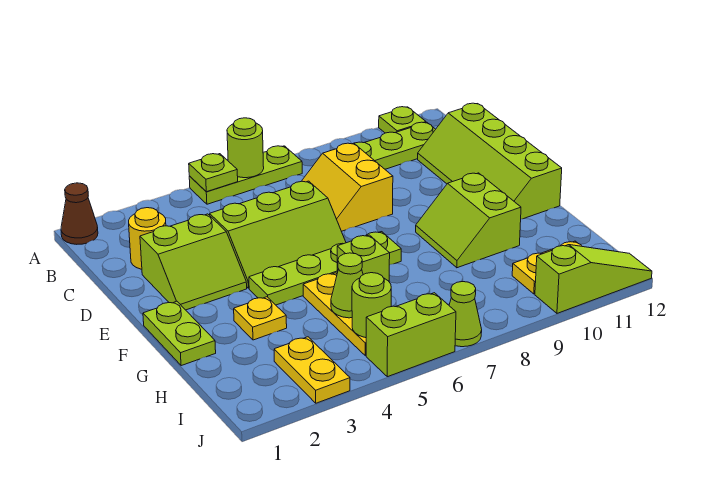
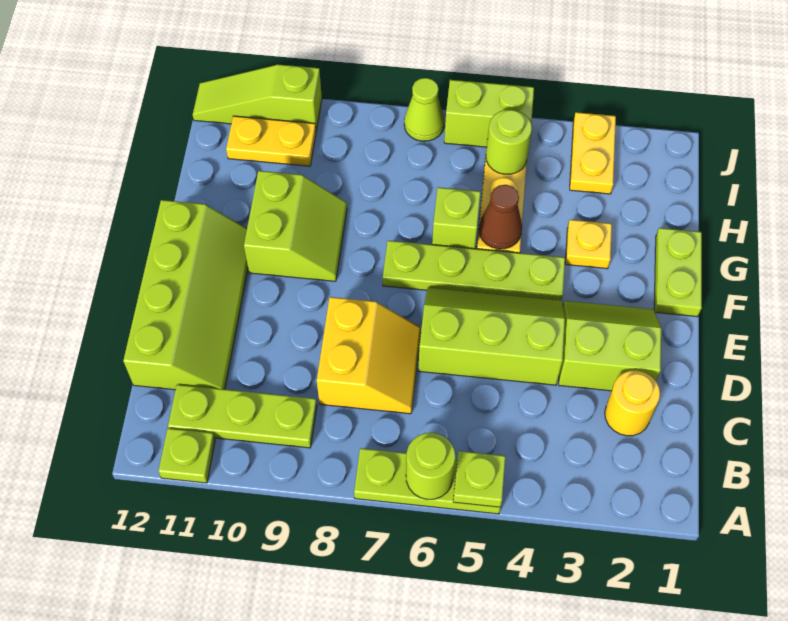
brown 1x1 cone [61,183,98,244] -> brown 1x1 cone moved to [479,185,522,249]
lime 1x1 cone [331,253,363,318] -> none

